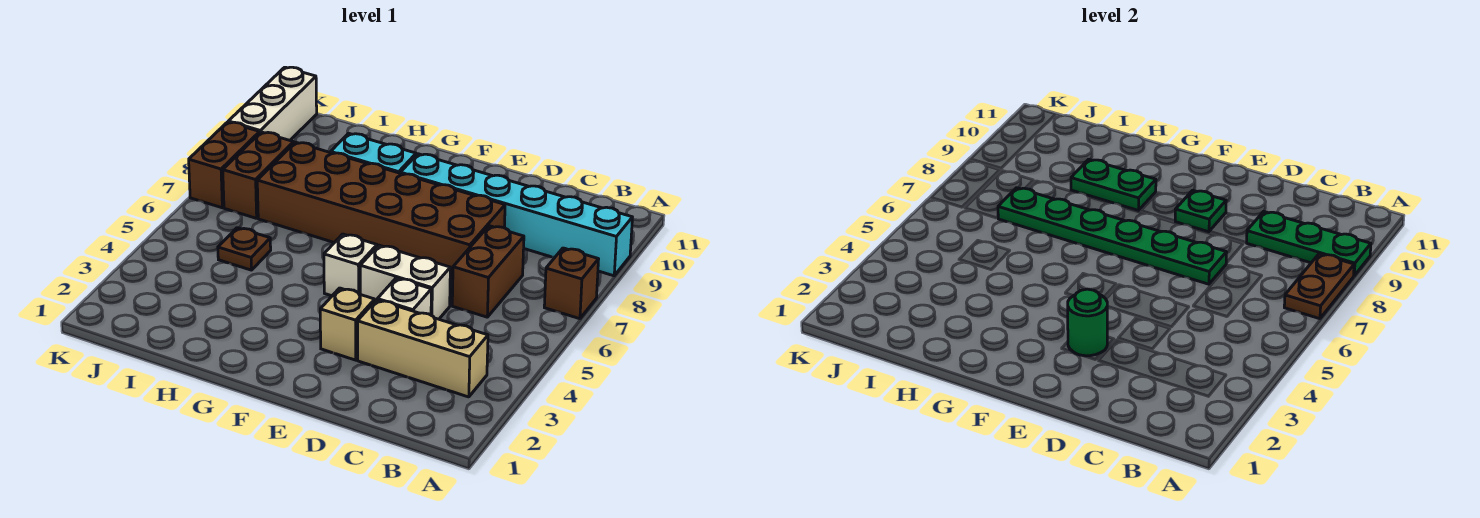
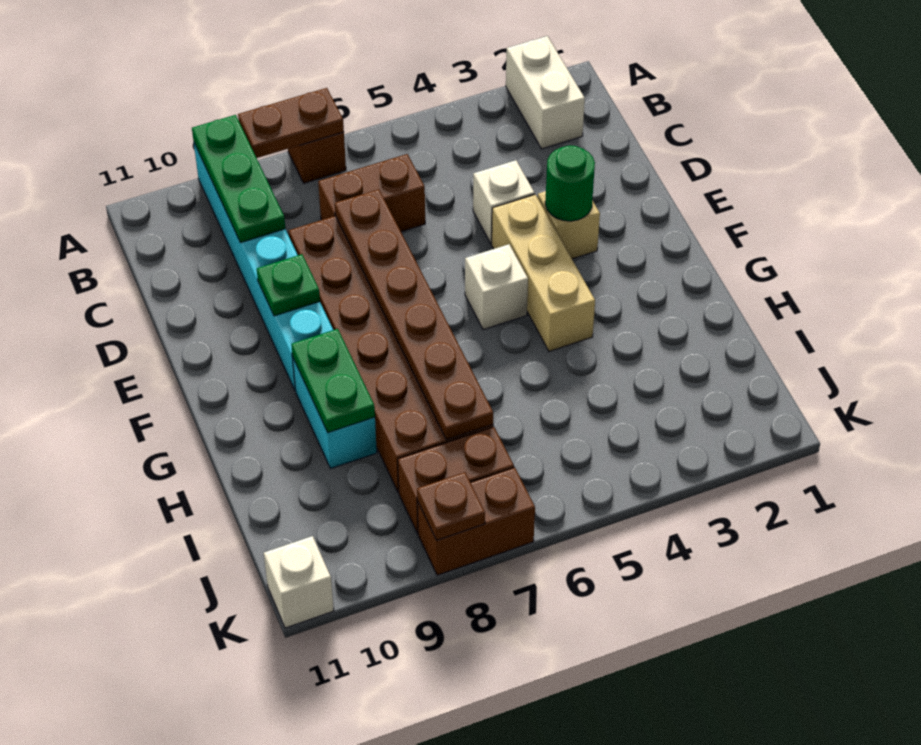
tan 1x3 brick [358,300,488,397] -> tan 1x3 brick moved to [492,194,595,351]
white 1x2 brick [360,245,450,319] -> white 1x2 brick moved to [506,36,585,149]
green 1x6 plate [998,188,1227,284] -> brown 1x6 plate [335,189,493,440]
brown 1x1 plate [218,228,271,270] -> brown 1x1 plate moved to [417,472,485,540]
white 1x3 brick [228,67,317,140] -> white 1x1 brick [264,536,334,628]

